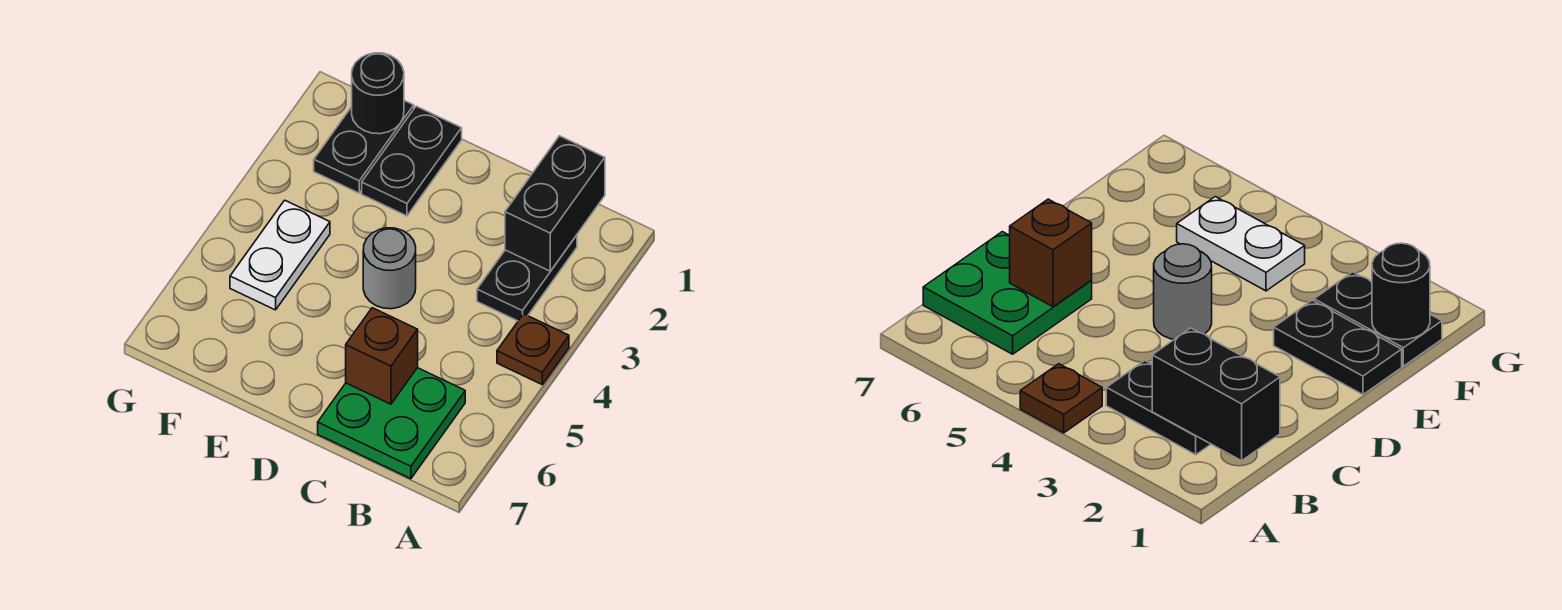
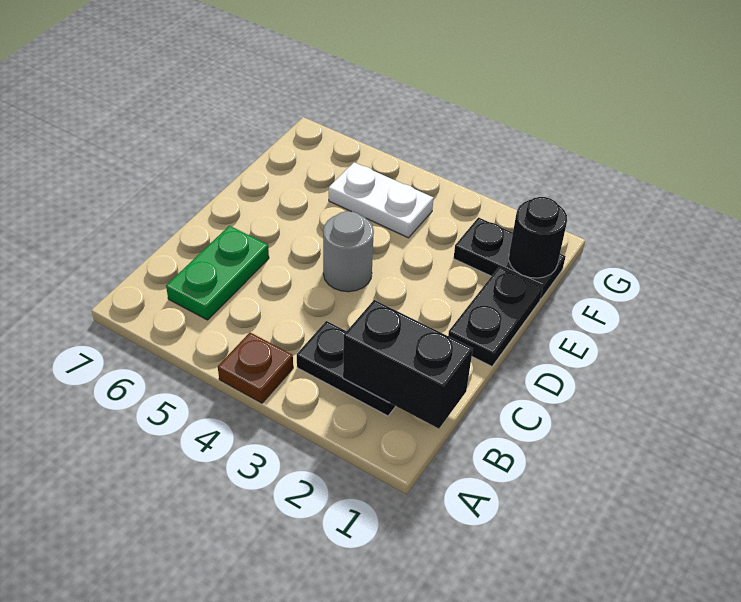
green 2x2 plate [318,368,465,479] -> green 1x2 plate [166,226,269,320]
brown 1x1 brick [346,308,418,404] -> none
black 1x2 plate [362,106,462,216] -> black 1x2 plate turned to [448,267,543,366]

